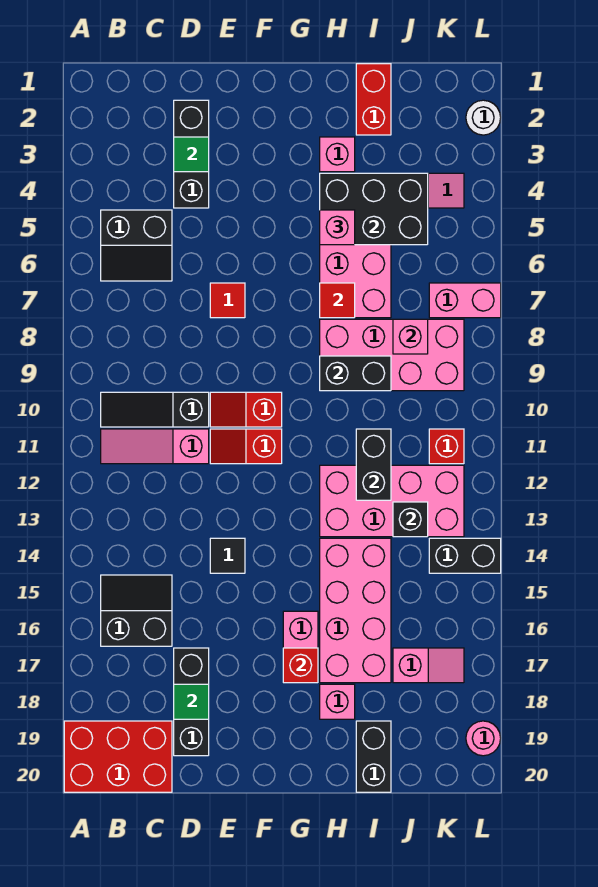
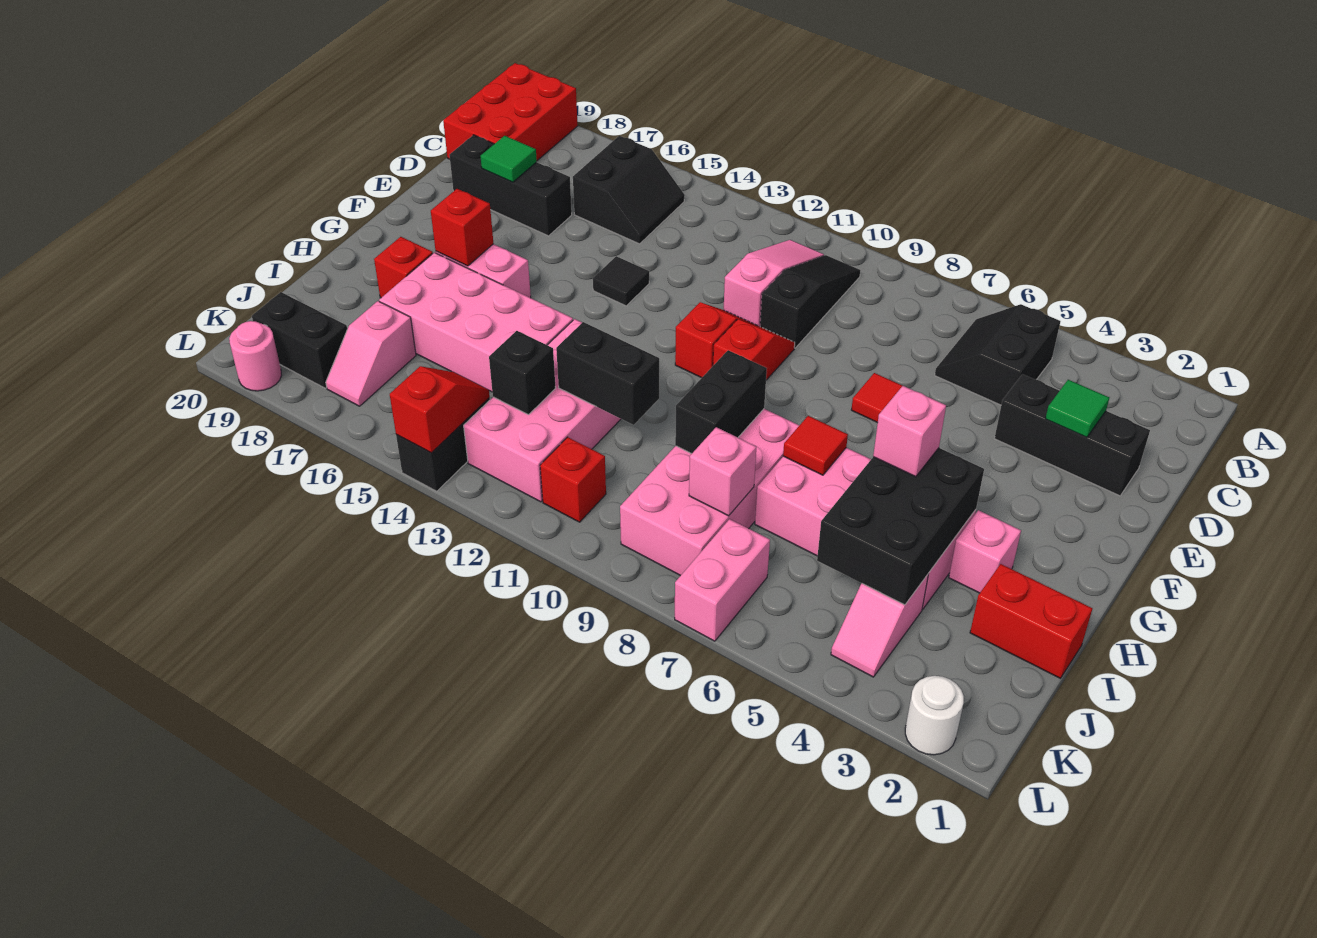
pink 1x1 brick [320,684,355,719] -> red 1x1 brick [374,237,433,298]
black 1x2 brick [356,721,391,792] -> black 1x2 brick moved to [252,292,347,388]
none -> red 1x2 slope [390,366,490,453]

